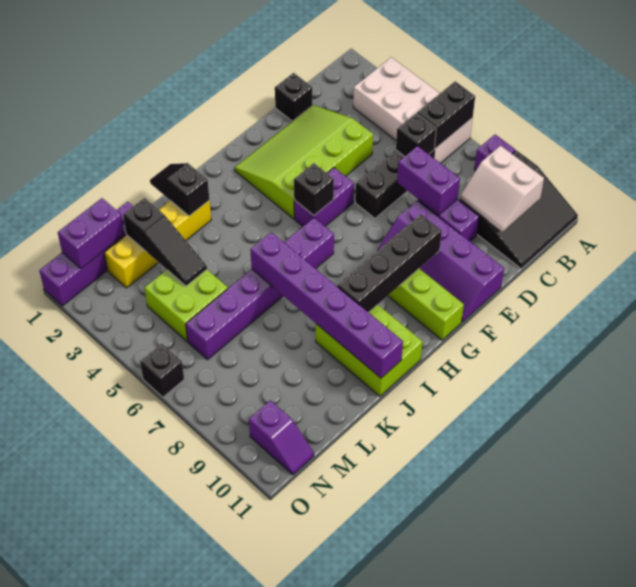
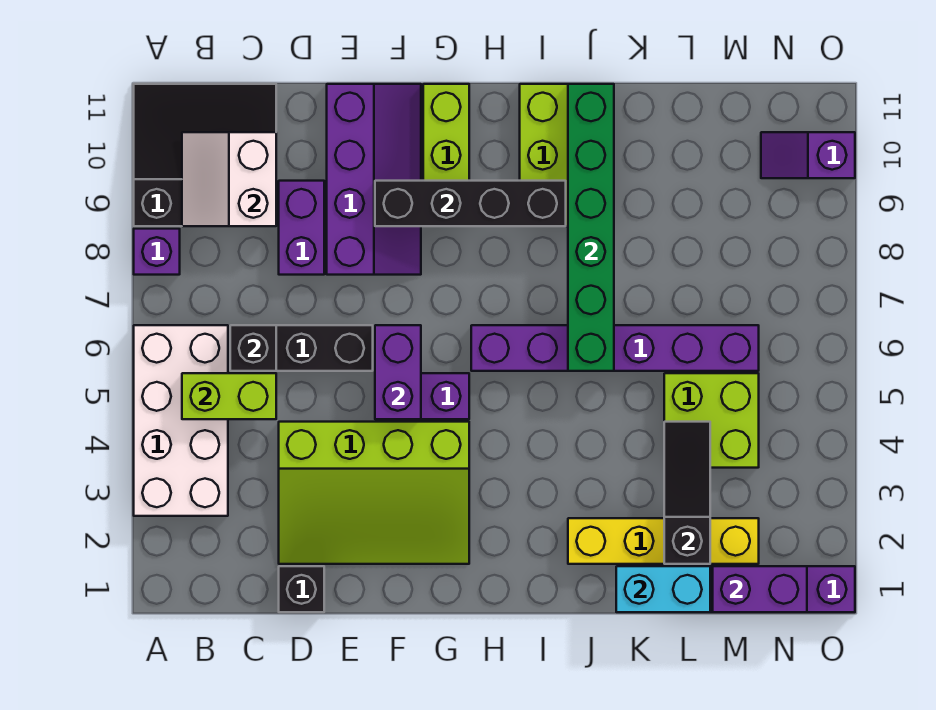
black 1x2 brick [417,81,475,149] -> none
none -> lime 1x2 brick [182,373,276,419]
white 2x2 slope [460,146,544,232] -> white 2x2 slope turned to [182,132,276,226]
purple 1x2 brick [397,146,460,215] -> purple 1x2 brick moved to [375,325,421,419]
black 1x1 brick [294,163,334,215] -> none
black 1x2 slope [150,163,209,216] -> none
purple 1x6 brick [250,232,403,378] -> green 1x6 brick [568,84,614,371]
none -> cyan 1x2 brick [616,566,710,612]
purple 1x2 slope [249,400,314,475] -> purple 1x2 slope turned to [761,132,855,178]
black 1x1 brick [140,344,184,397] -> none

